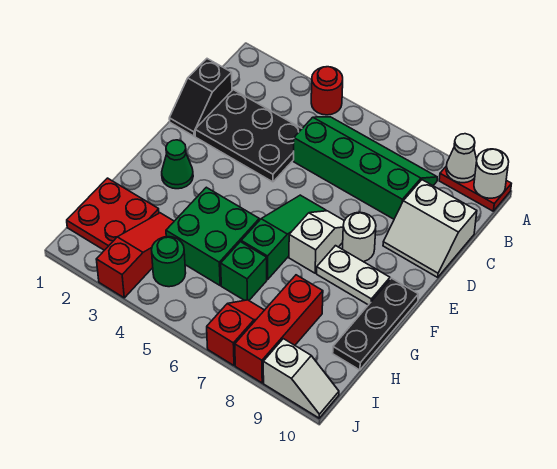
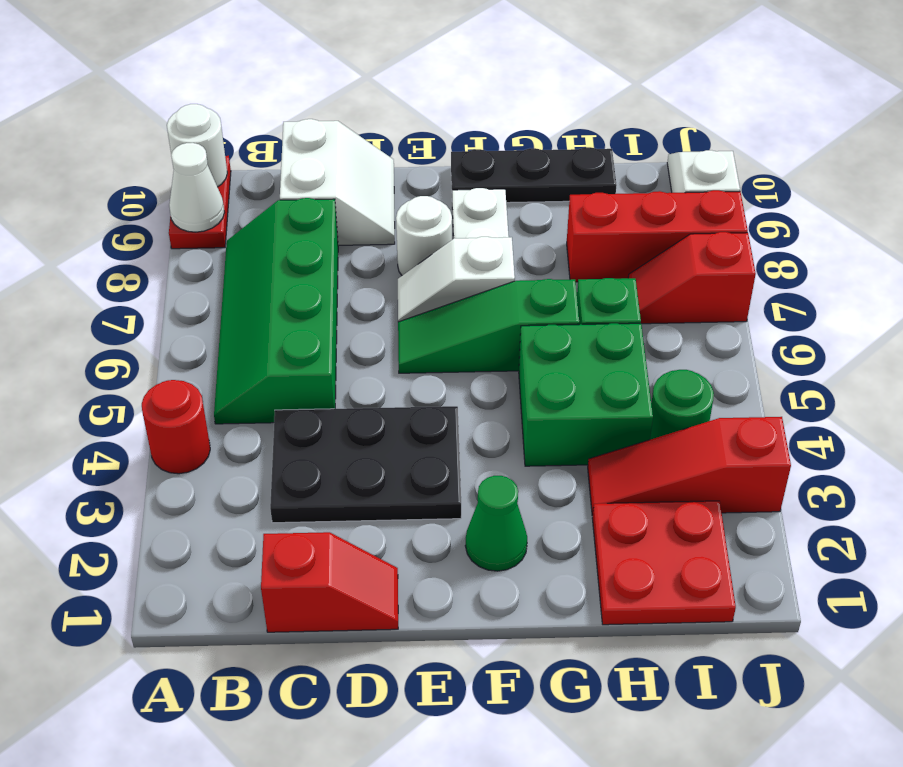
black 1x2 slope [169,59,232,136] -> red 1x2 slope [261,532,398,632]
black 2x3 plate [195,90,302,182] -> black 2x3 plate turned to [270,406,461,523]

